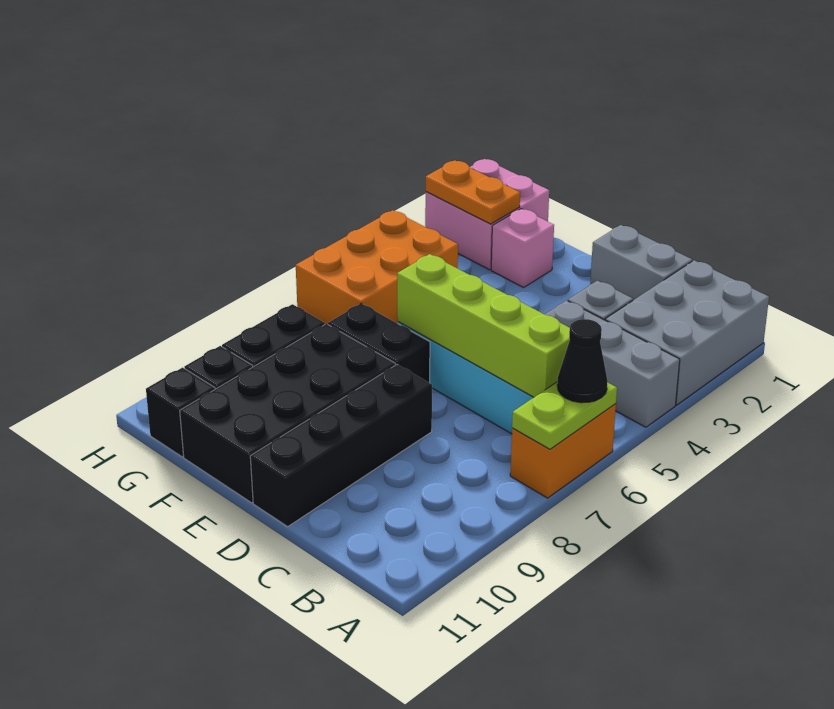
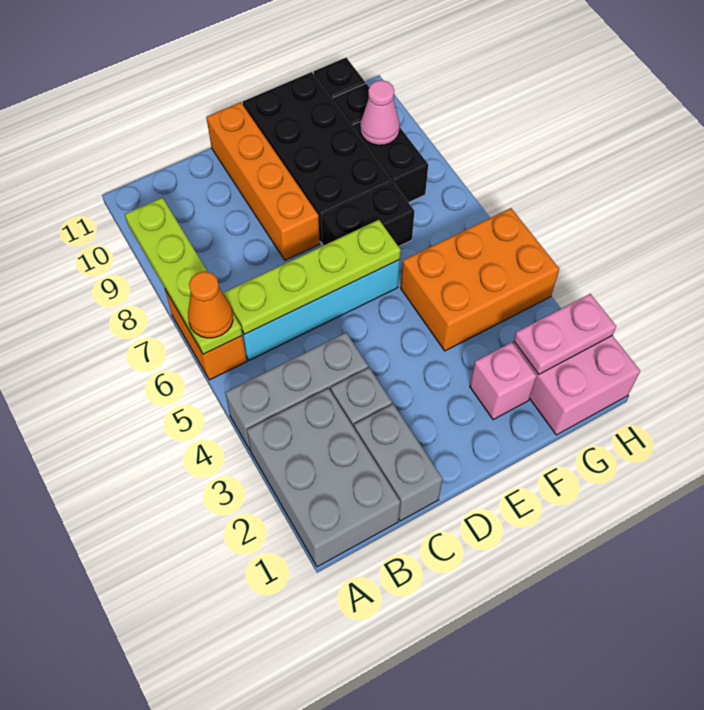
lime 1x2 plate [512,382,617,449] -> lime 1x4 plate [125,198,242,354]
black 1x1 cone [557,319,607,403] -> orange 1x1 cone [188,272,233,338]
lime 1x4 brick [397,254,570,397] -> lime 1x4 plate [223,220,401,334]
grey 1x2 brick [590,225,692,300] -> grey 1x2 brick turned to [354,404,443,521]
black 1x4 brick [250,365,432,527] -> orange 1x4 brick [206,102,320,260]
orange 1x2 plate [426,161,520,224] -> pink 1x2 plate [514,294,616,374]
orange 2x3 brick [296,210,458,324] -> orange 2x3 brick turned to [401,208,559,351]
none -> pink 1x1 cone [360,80,400,145]

